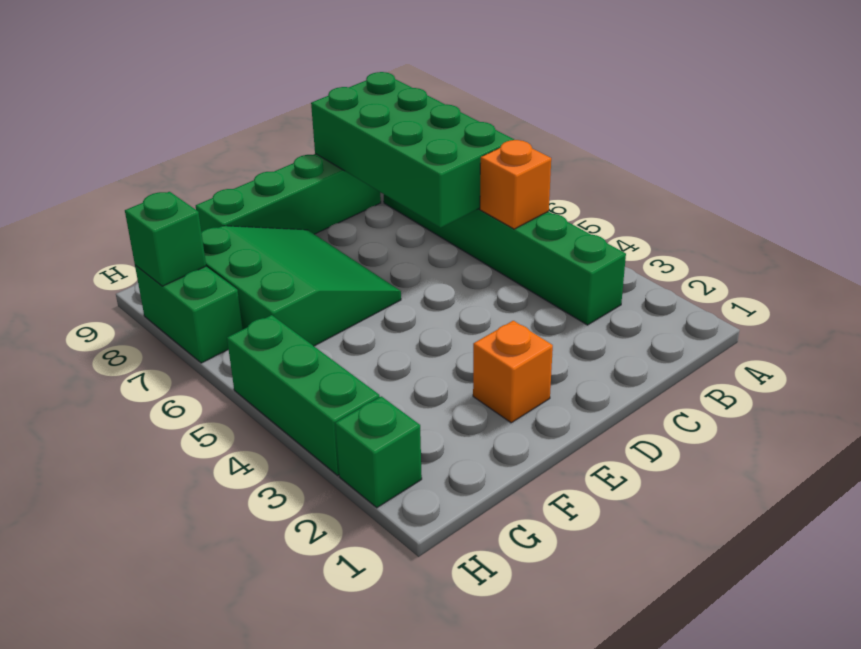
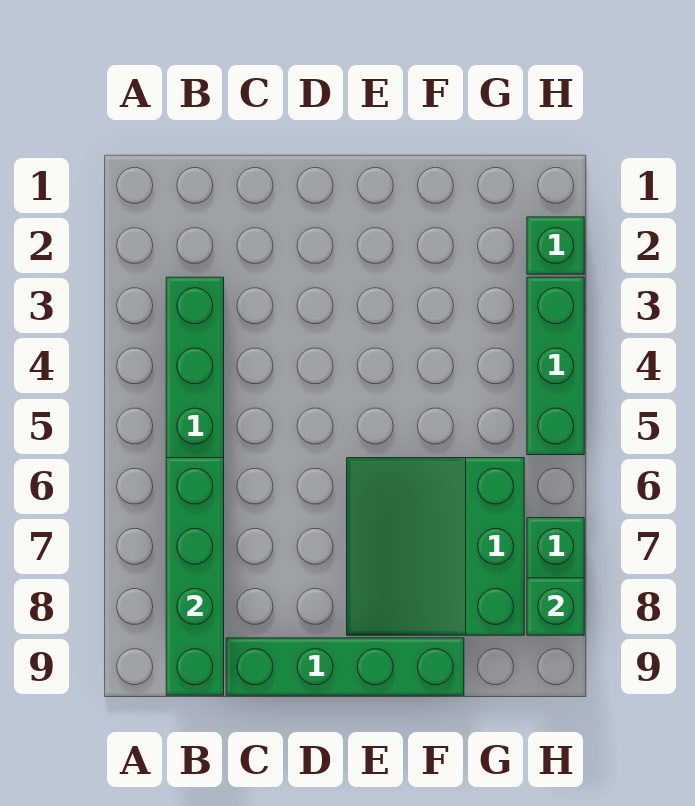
orange 1x1 brick [480,140,551,229] -> none
green 2x4 brick [311,72,514,228] -> green 1x4 brick [166,458,224,695]
orange 1x1 brick [473,321,553,423] -> none

